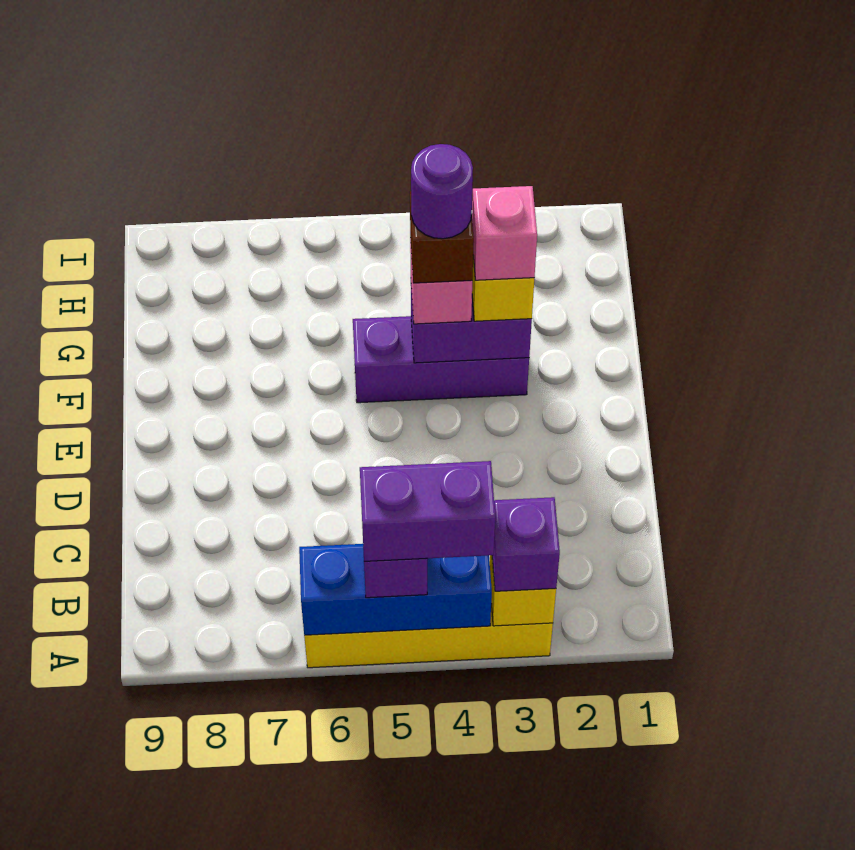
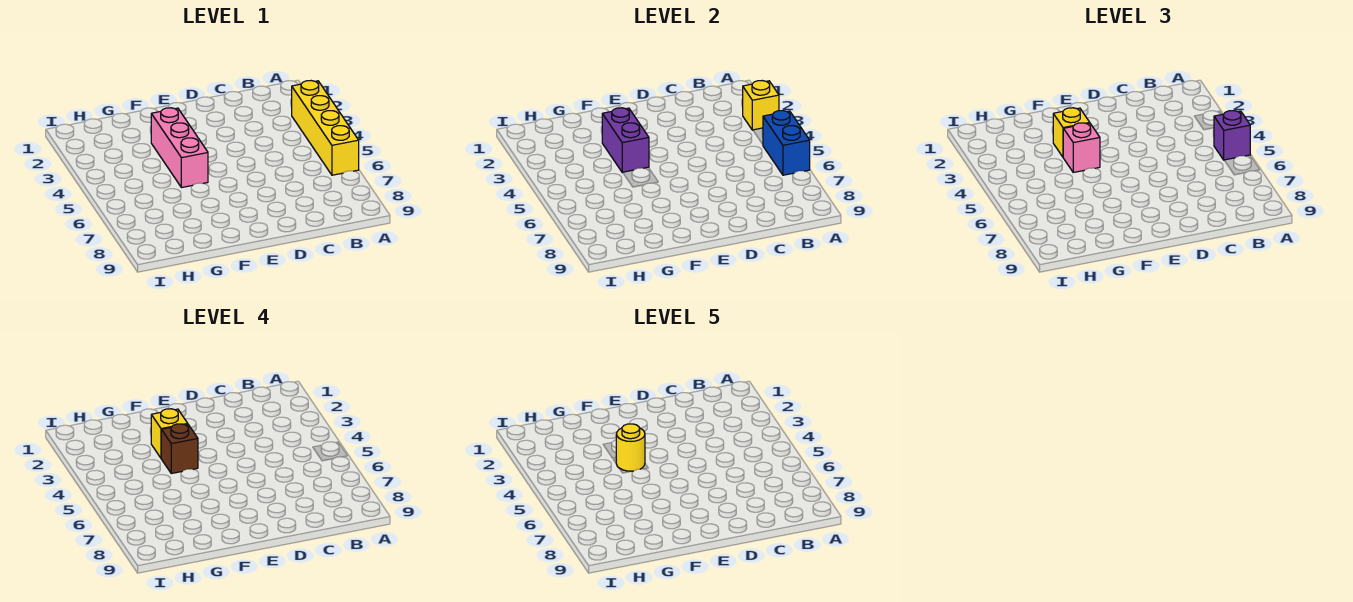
purple 1x1 brick [492,497,560,591] -> none
blue 1x3 brick [299,544,492,635] -> blue 1x2 brick [763,111,810,175]
purple 1x2 brick [360,461,495,561] -> none
purple 1x3 brick [353,316,529,403] -> pink 1x3 brick [151,108,208,188]
pink 1x1 brick [472,186,537,280] -> yellow 1x1 brick [151,409,188,458]
purple 1x1 round brick [411,144,473,239] -> yellow 1x1 round brick [616,424,645,471]

